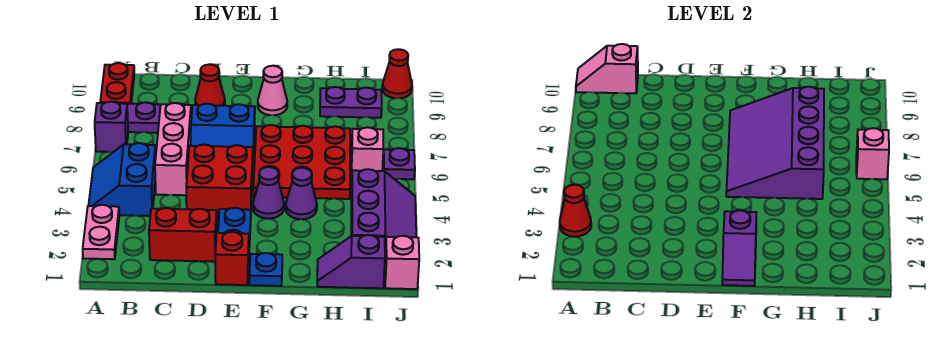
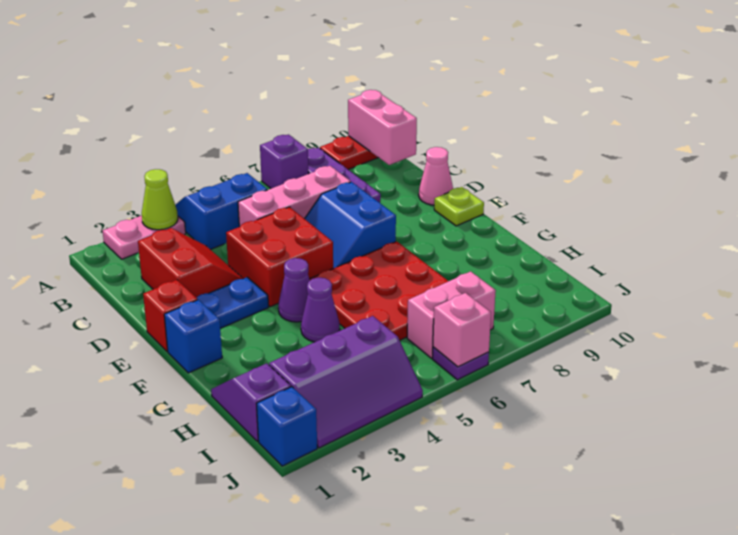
red 1x1 cone [560,185,591,237] -> lime 1x1 cone [142,169,178,230]
pink 1x2 slope [576,44,638,93] -> pink 1x2 brick [348,90,417,165]
red 1x1 cone [195,64,225,106] -> none
none -> lime 1x1 plate [434,187,484,226]
blue 1x1 plate [249,253,282,286] -> blue 1x1 brick [164,300,222,373]
purple 1x2 slope [722,210,756,286] -> none
purple 3x4 slope [726,87,824,199] -> none
pink 1x1 cone [258,66,287,115] -> pink 1x1 cone moved to [419,147,453,205]
purple 1x2 plate [320,87,382,118] -> none
pink 1x1 brick [351,127,384,178] -> pink 1x2 brick [407,271,496,358]
pink 1x1 brick [385,236,419,289] -> blue 1x1 brick [257,387,317,466]
red 1x1 cone [382,49,412,98] -> none

